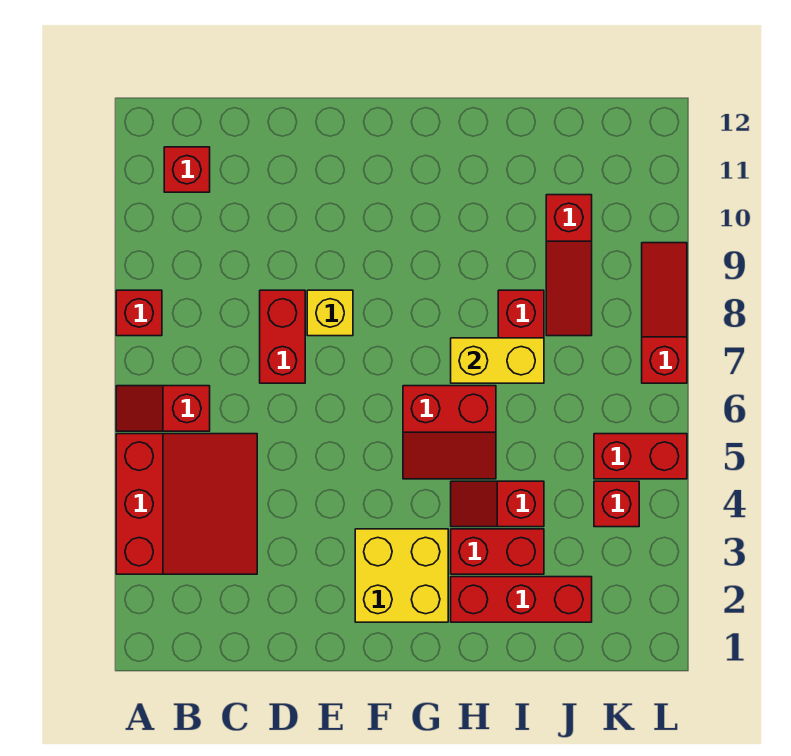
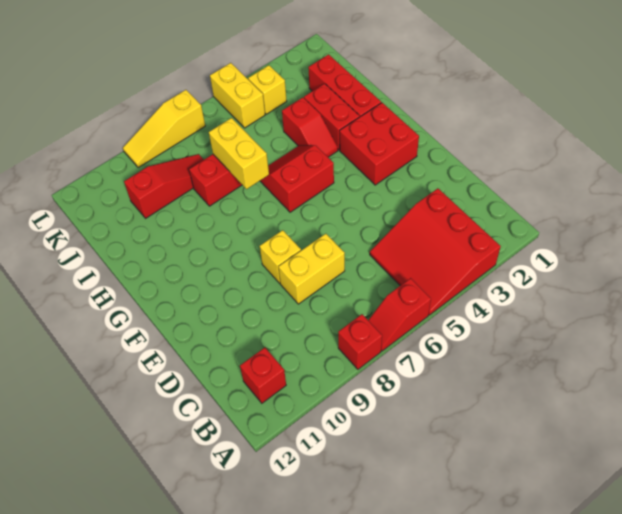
red 3x3 slope [116,434,257,574] -> red 3x3 slope turned to [370,188,501,315]
red 1x2 slope [116,386,210,431] -> red 1x2 slope turned to [368,278,431,351]
red 1x2 brick [260,290,305,383] -> yellow 1x2 brick [278,234,345,304]
yellow 2x2 brick [355,529,448,622] -> red 2x2 brick [340,103,419,185]
red 2x2 slope [403,386,496,479] -> red 2x2 slope turned to [260,145,334,212]
red 1x1 brick [594,481,639,527] -> yellow 1x1 brick [248,65,287,114]
red 1x2 brick [594,434,687,479] -> yellow 1x2 brick [210,63,265,128]
red 1x3 slope [642,243,687,383] -> yellow 1x3 slope [123,90,205,168]

